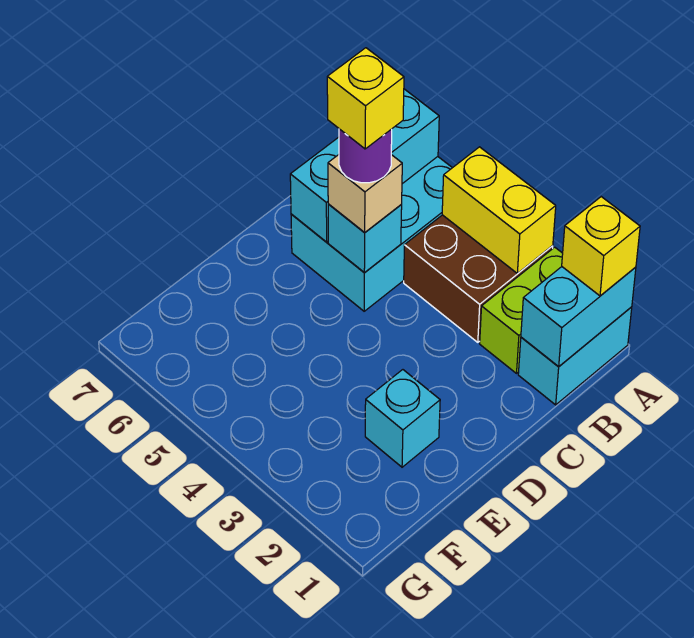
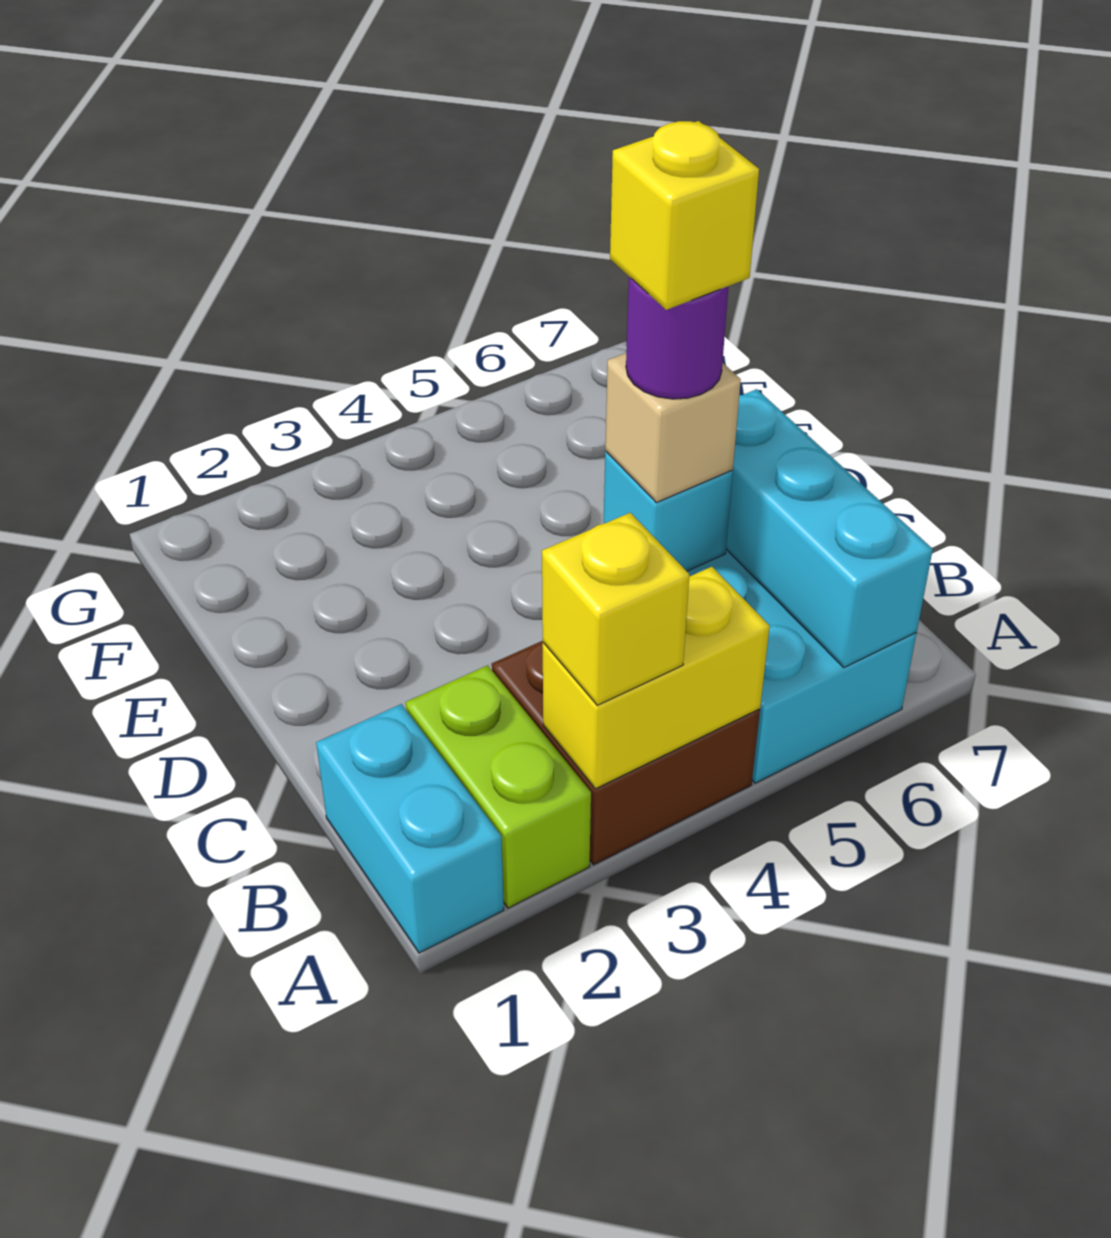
cyan 1x2 brick [521,267,636,367] -> none
yellow 1x1 brick [562,197,640,296] -> yellow 1x1 brick moved to [542,513,689,705]
cyan 1x1 brick [365,370,440,467] -> none

